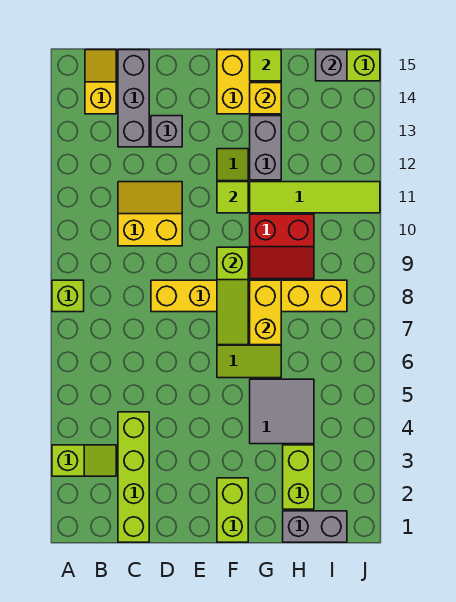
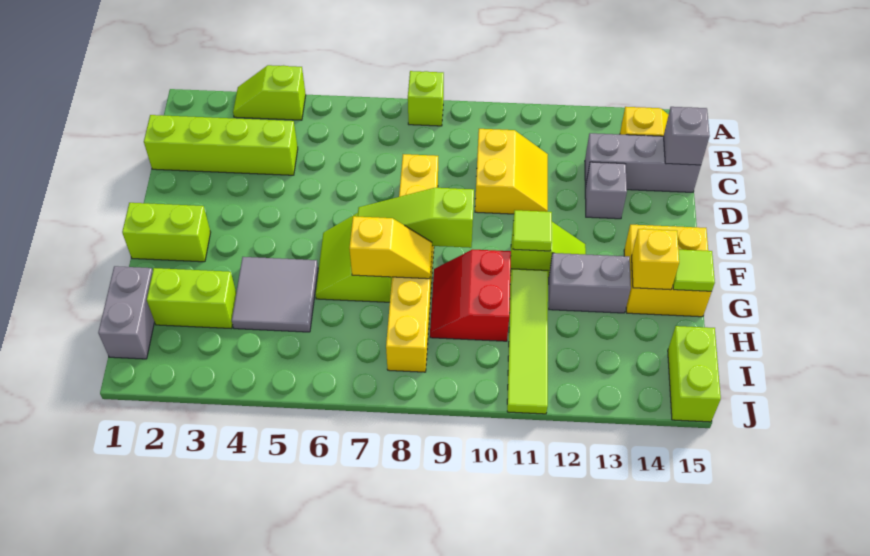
lime 1x2 slope [52,445,116,476] -> lime 1x2 slope turned to [233,65,306,120]
yellow 1x2 brick [250,280,281,345] -> yellow 1x2 slope [349,216,432,279]
grey 1x1 brick [316,50,347,81] -> grey 1x1 brick moved to [664,107,710,165]

